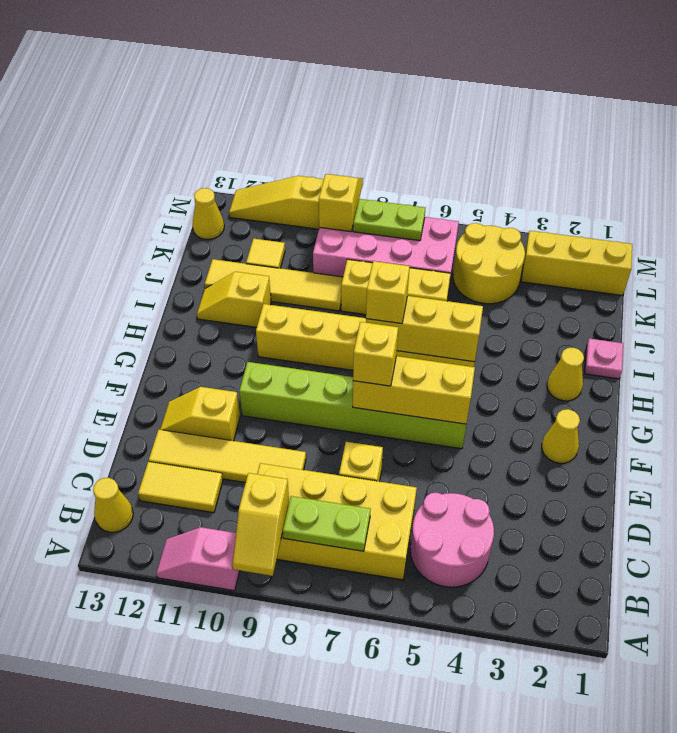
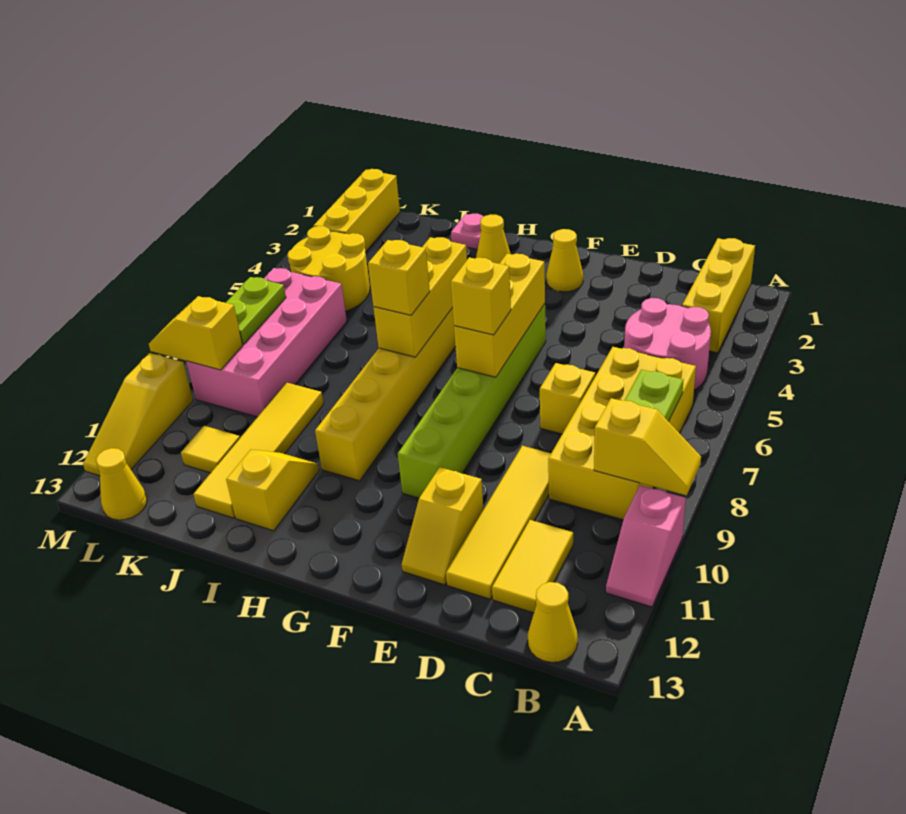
yellow 1x2 slope [197,272,271,327] -> yellow 1x2 slope turned to [226,449,319,531]
yellow 1x3 brick [341,259,451,315] -> yellow 1x3 brick moved to [682,238,755,353]

